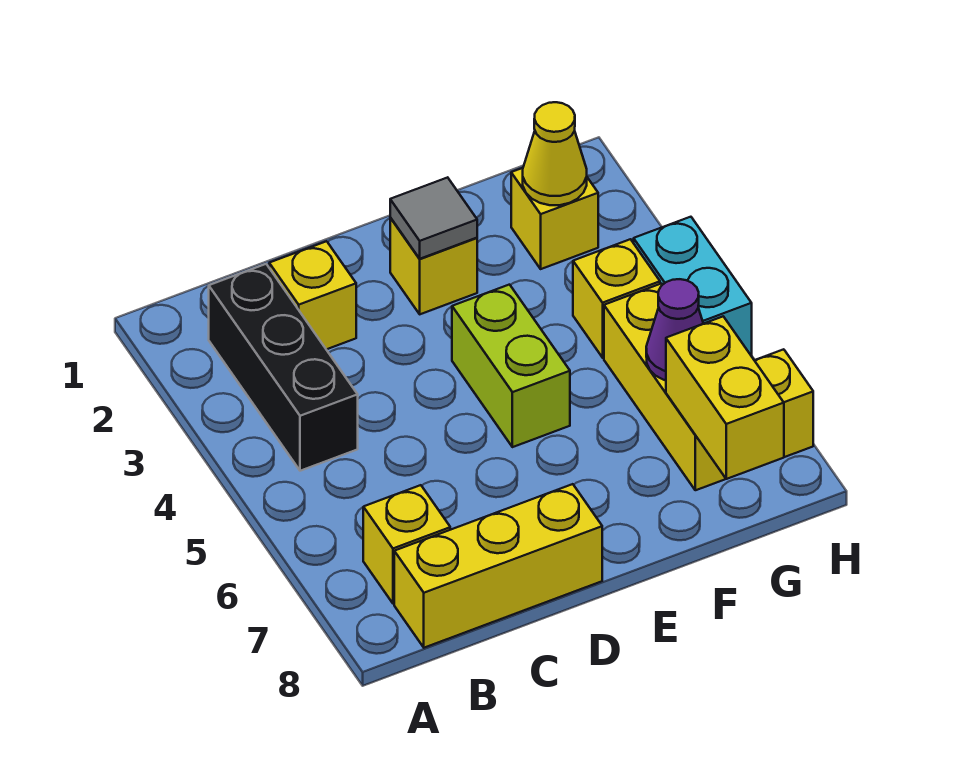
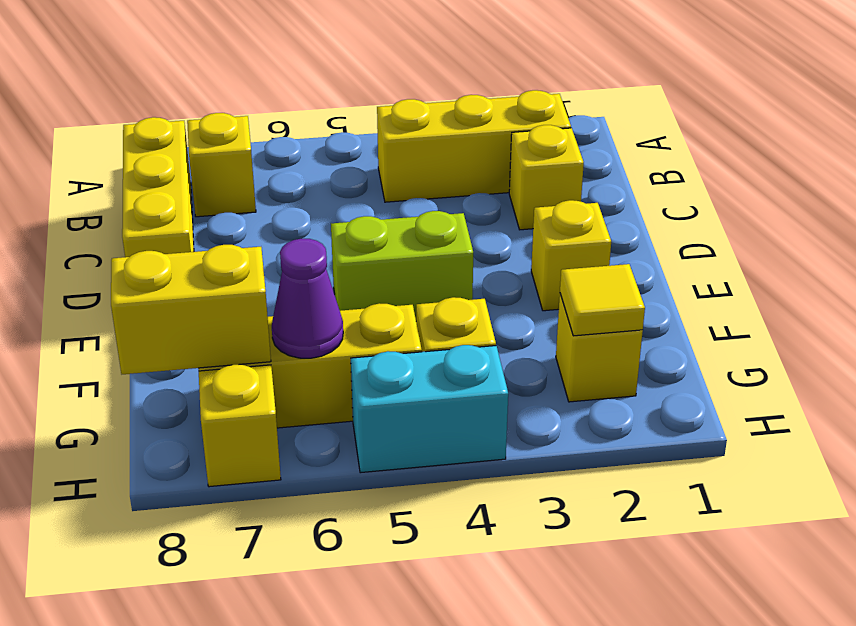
black 1x3 brick [209,264,358,471] -> yellow 1x3 brick [377,90,571,202]
grey 1x1 tile [390,177,477,259] -> none
yellow 1x1 cone [523,102,587,205] -> yellow 1x1 tile [560,264,645,336]

